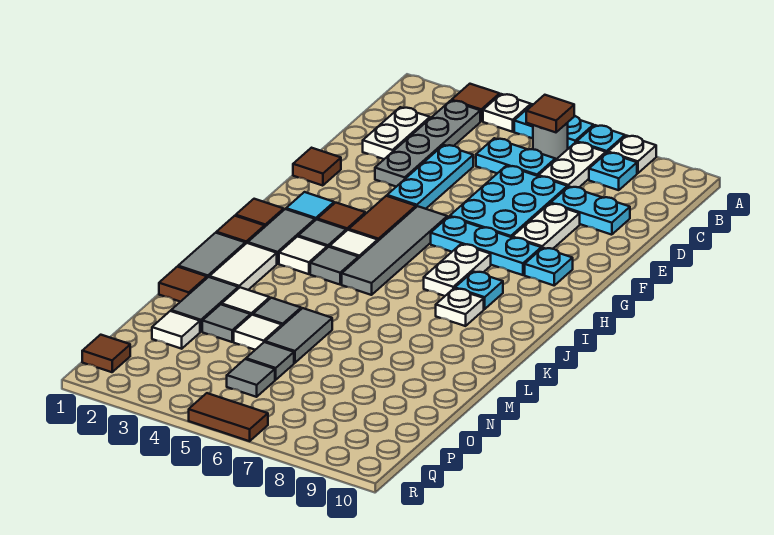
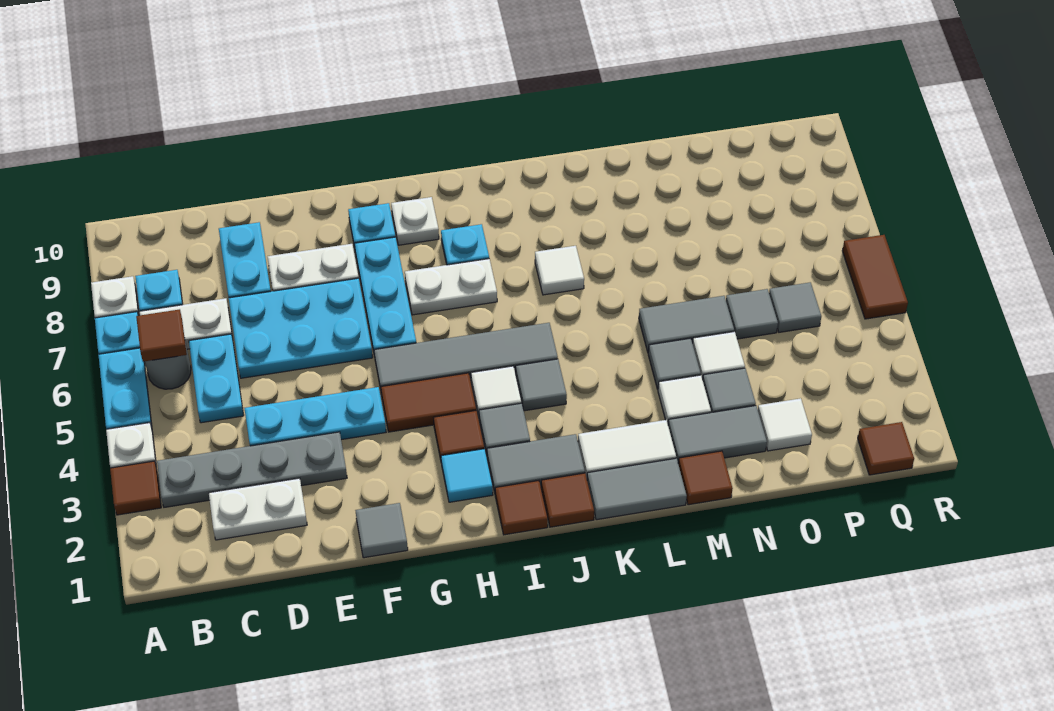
brown 1x1 tile [293,148,341,186] -> grey 1x1 tile [355,503,408,558]
white 1x1 tile [279,236,327,274] -> white 1x1 tile moved to [535,246,584,295]
white 1x1 plate [436,288,484,326] -> white 1x1 plate moved to [391,197,439,245]

